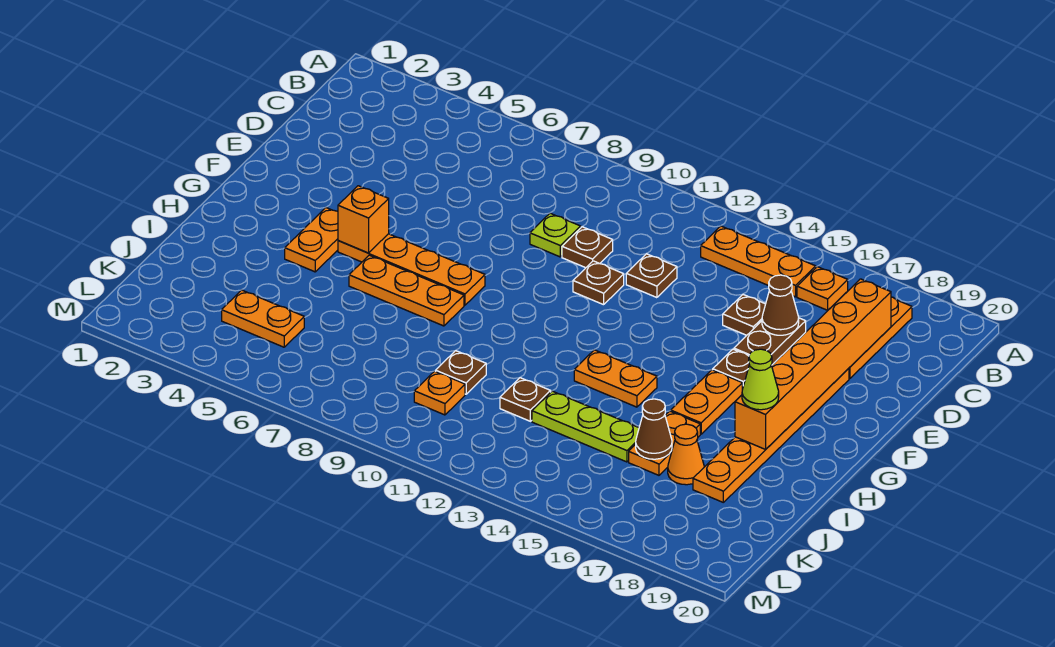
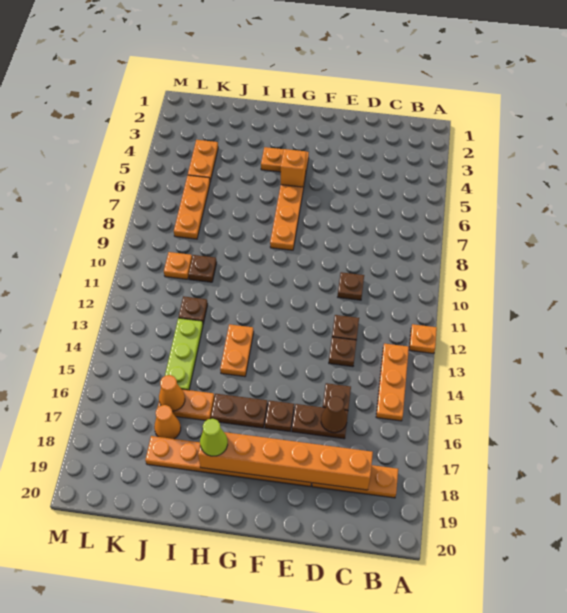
orange 1x1 plate [797,267,848,310] -> orange 1x1 plate moved to [409,324,437,354]
lime 1x1 plate [530,213,581,257] -> none
brown 1x1 plate [573,261,624,305] -> brown 1x1 plate moved to [329,337,357,367]
orange 1x2 plate [671,370,742,434] -> brown 1x2 plate [211,394,268,428]
orange 1x3 plate [349,255,464,326] -> orange 1x3 plate moved to [174,175,210,239]
brown 1x1 cone [636,399,672,459] -> orange 1x1 cone [159,375,185,411]

